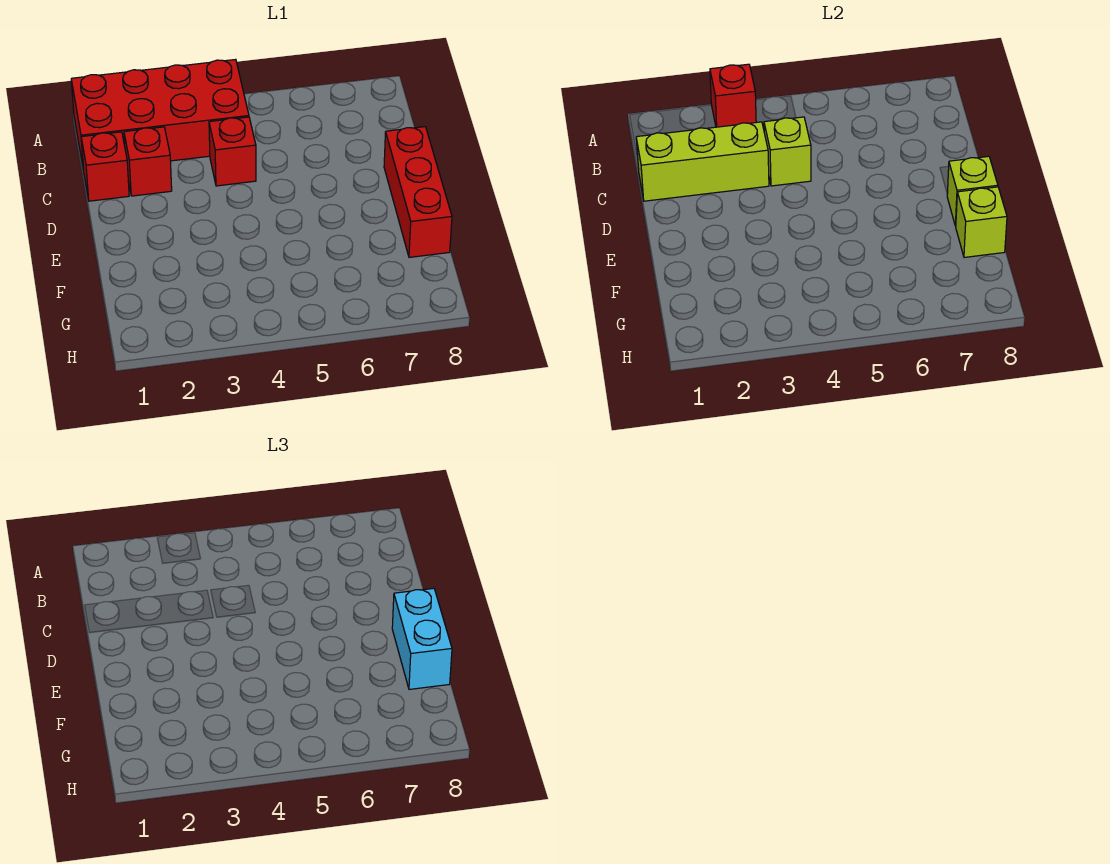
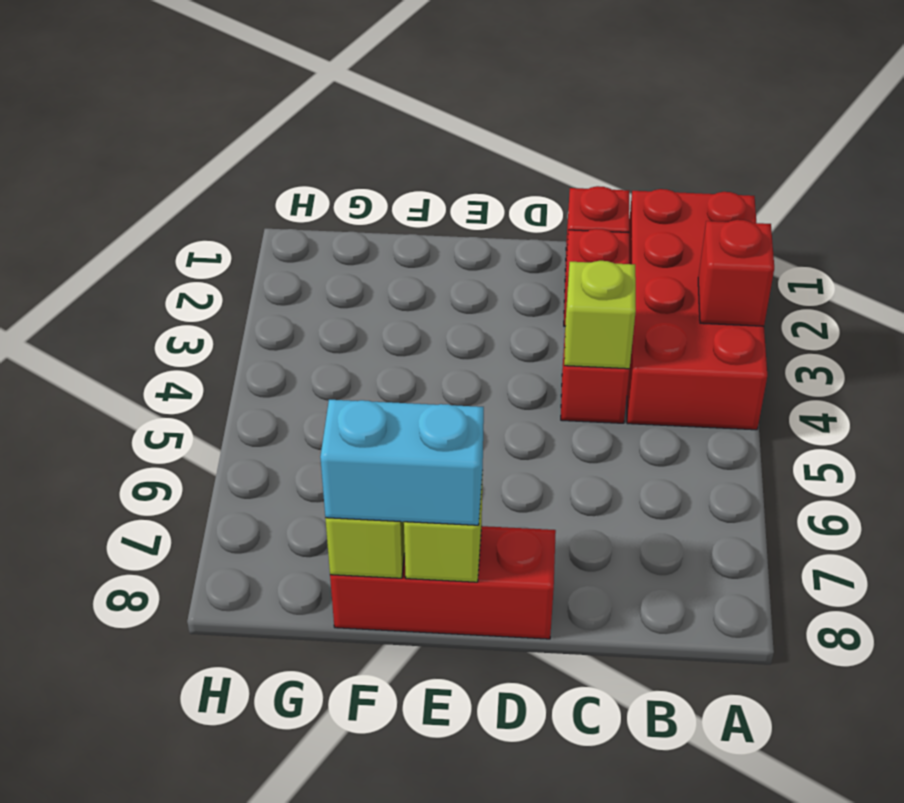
lime 1x3 brick [636,122,769,201] -> none

